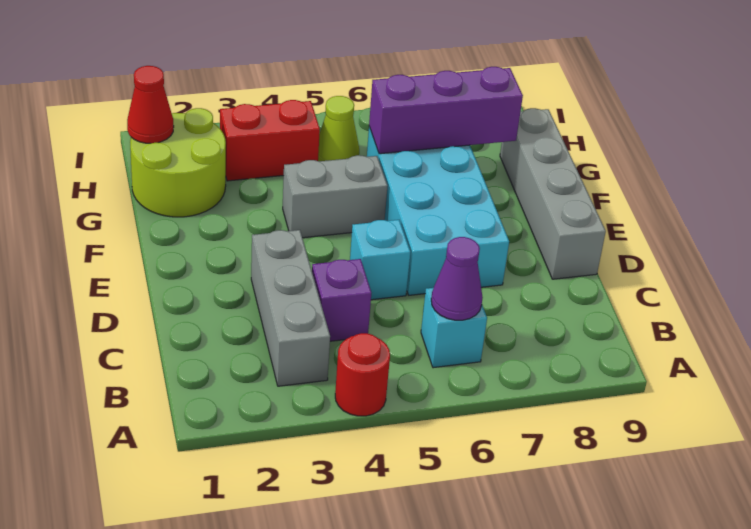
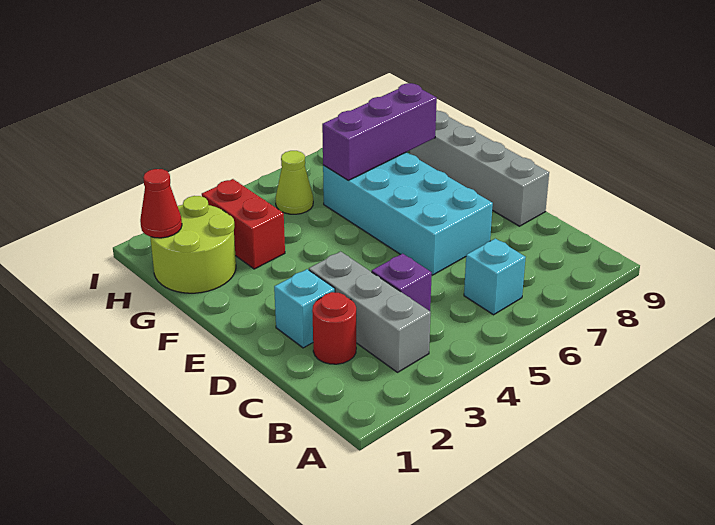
red 1x1 round brick [335,333,390,416] -> red 1x1 round brick moved to [312,292,356,364]
purple 1x1 cone [431,237,483,320] -> none
cyan 1x1 brick [350,220,410,300] -> cyan 1x1 brick moved to [274,269,335,348]
grey 1x2 brick [283,155,387,238] -> none
red 1x2 brick [220,100,320,181] -> red 1x2 brick turned to [202,179,285,269]

